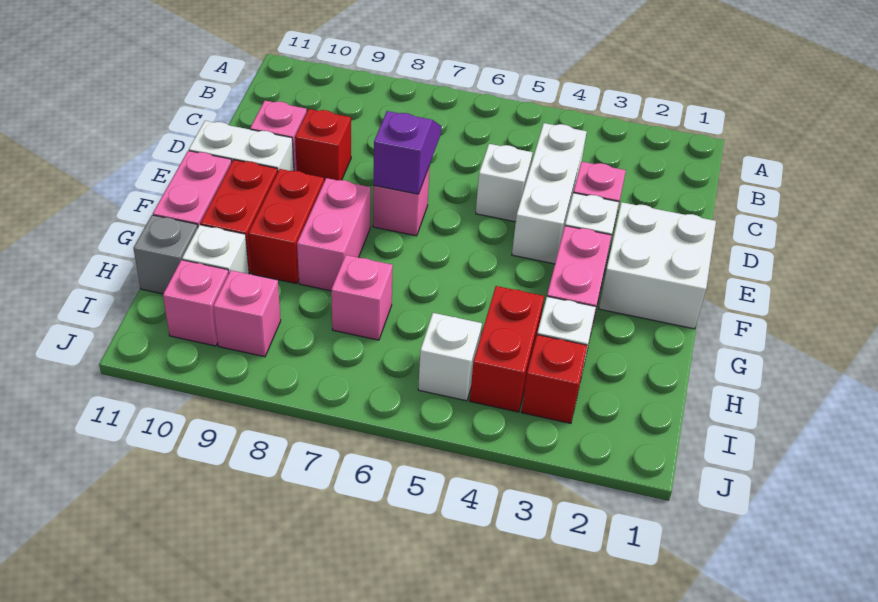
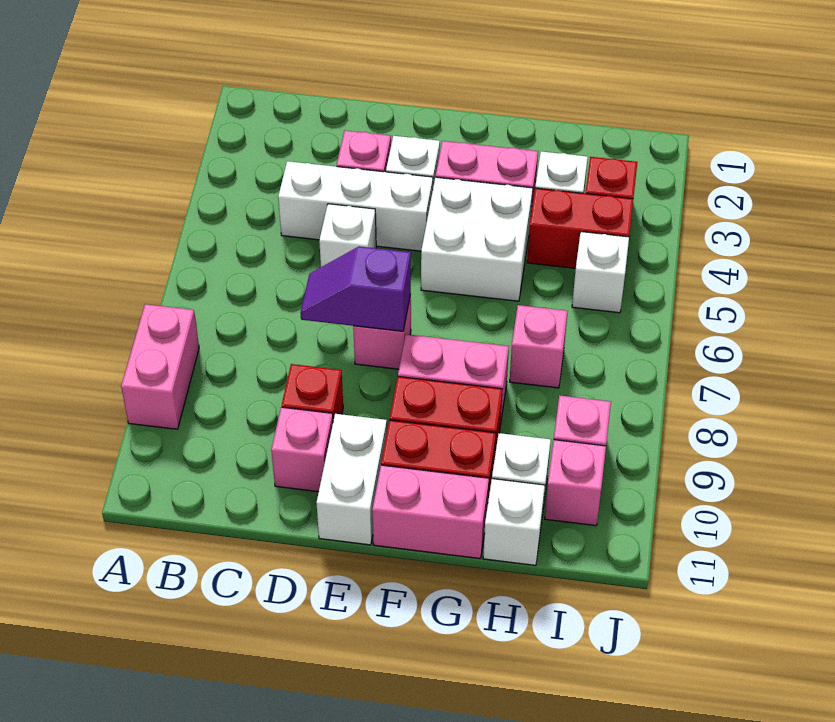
none -> pink 1x2 brick [121,304,199,429]
white 2x2 brick [599,202,716,329] -> white 2x2 brick moved to [421,177,533,301]
grey 1x1 brick [133,215,198,294] -> white 1x1 brick [483,479,545,565]

